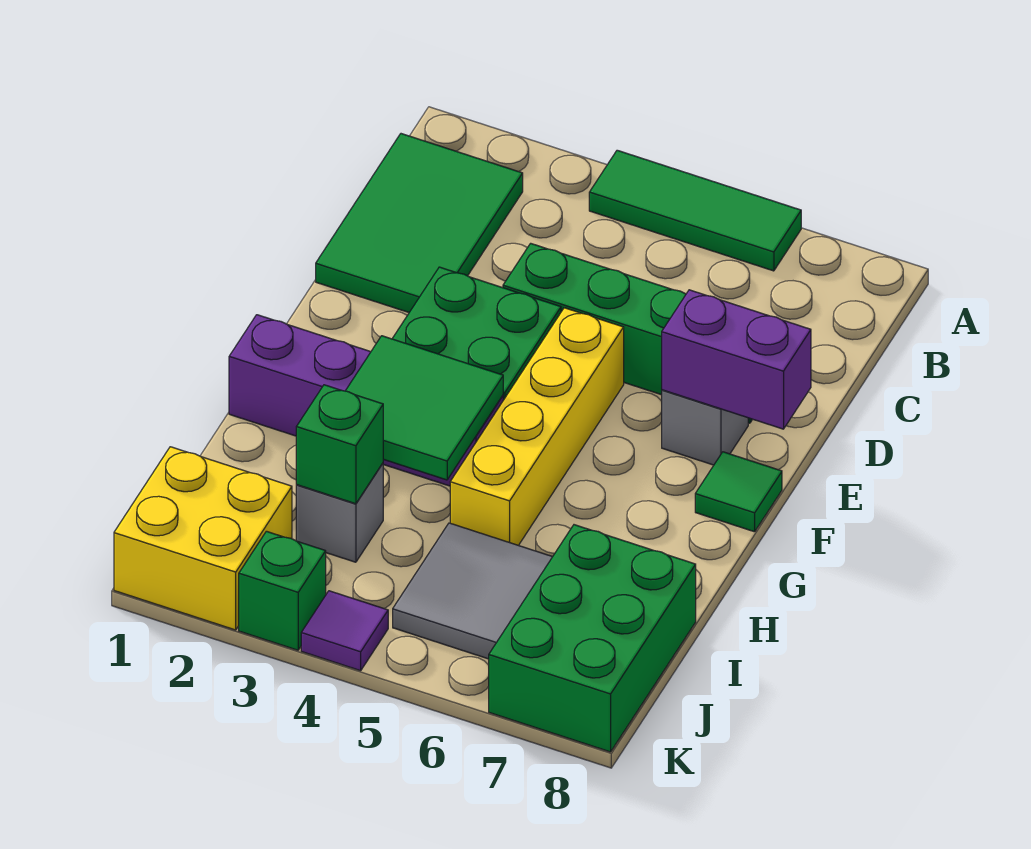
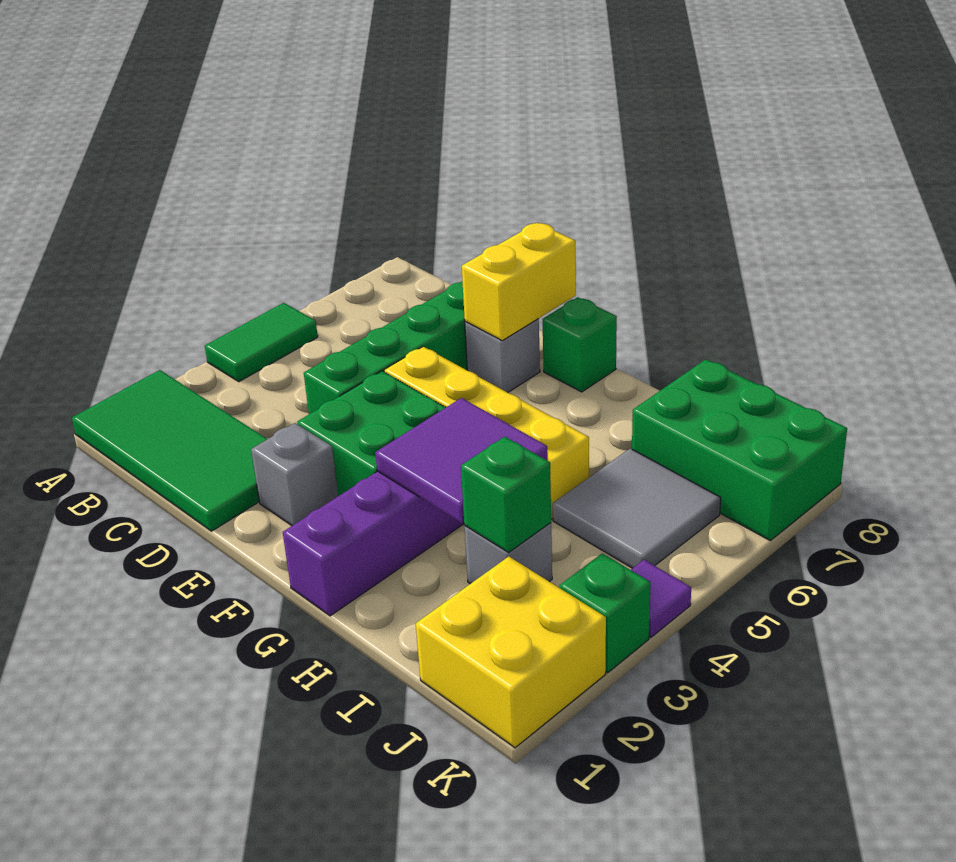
green 1x3 tile [589,150,801,271] -> green 1x2 tile [205,303,318,382]
green 2x3 tile [316,134,523,312] -> green 2x4 tile [72,370,267,531]
none -> grey 1x1 brick [251,423,338,526]
purple 1x2 brick [662,290,811,429] -> yellow 1x2 brick [462,223,576,341]
green 1x1 tile [695,452,782,532] -> green 1x1 brick [543,297,617,392]
green 2x2 tile [346,336,503,480] -> purple 2x2 tile [375,398,548,524]

